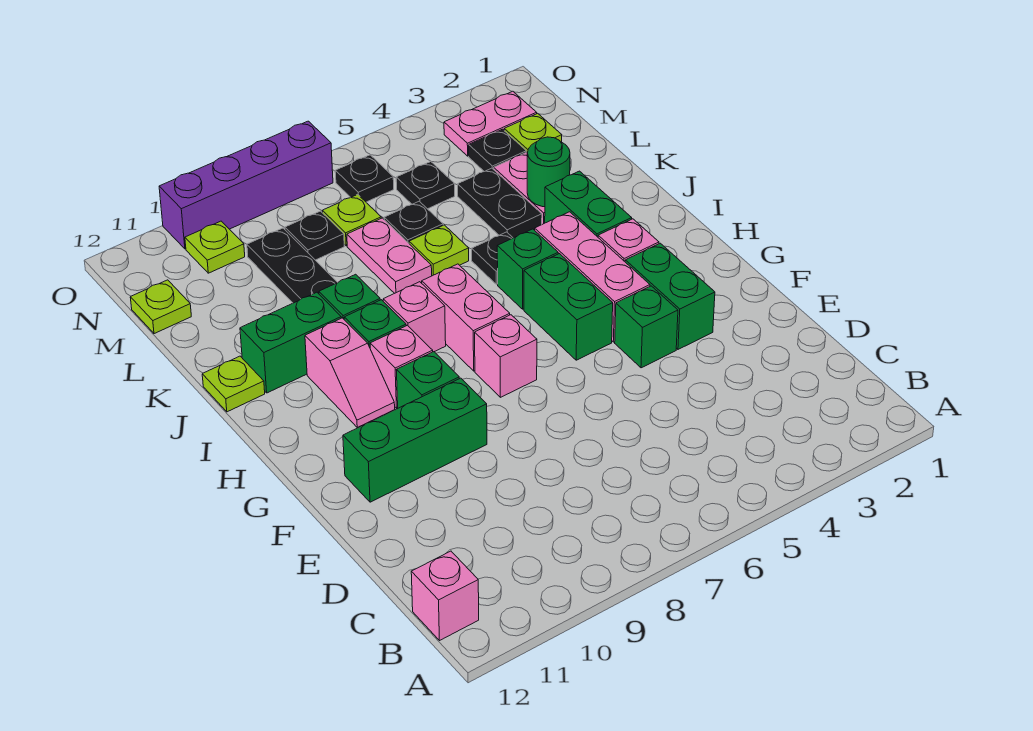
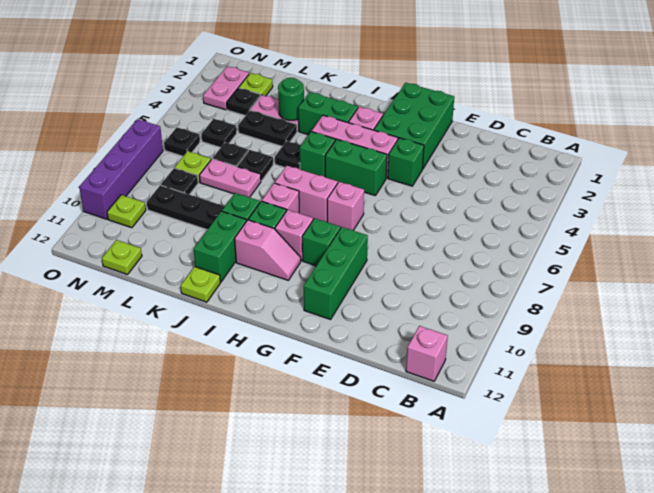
green 1x2 brick [625,243,715,349] -> green 2x3 brick [374,83,454,168]
lime 1x1 plate [409,225,469,276] -> black 1x1 plate [237,150,273,181]

